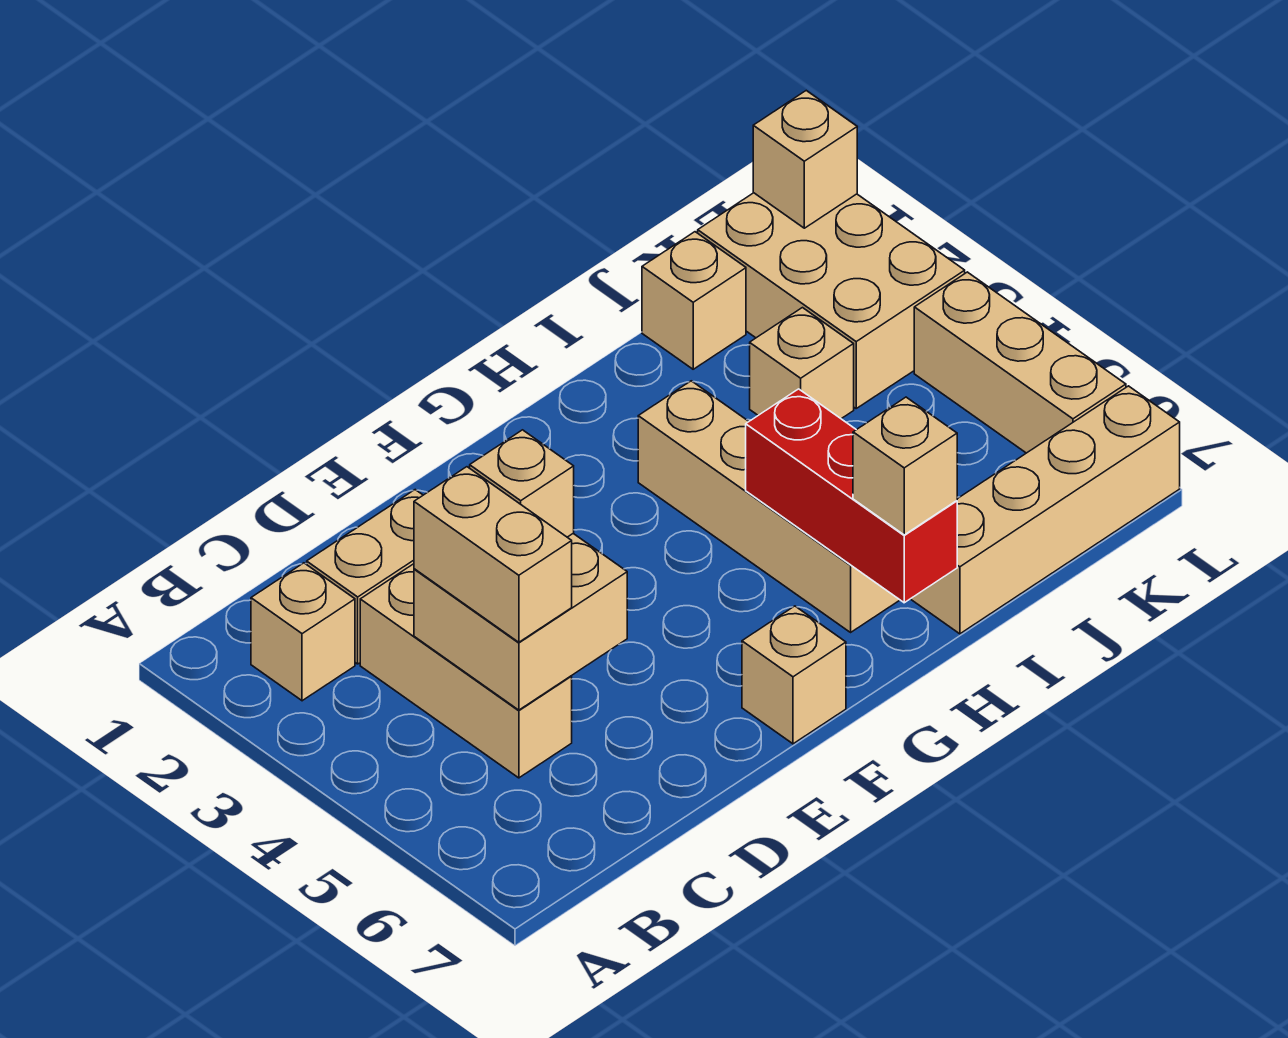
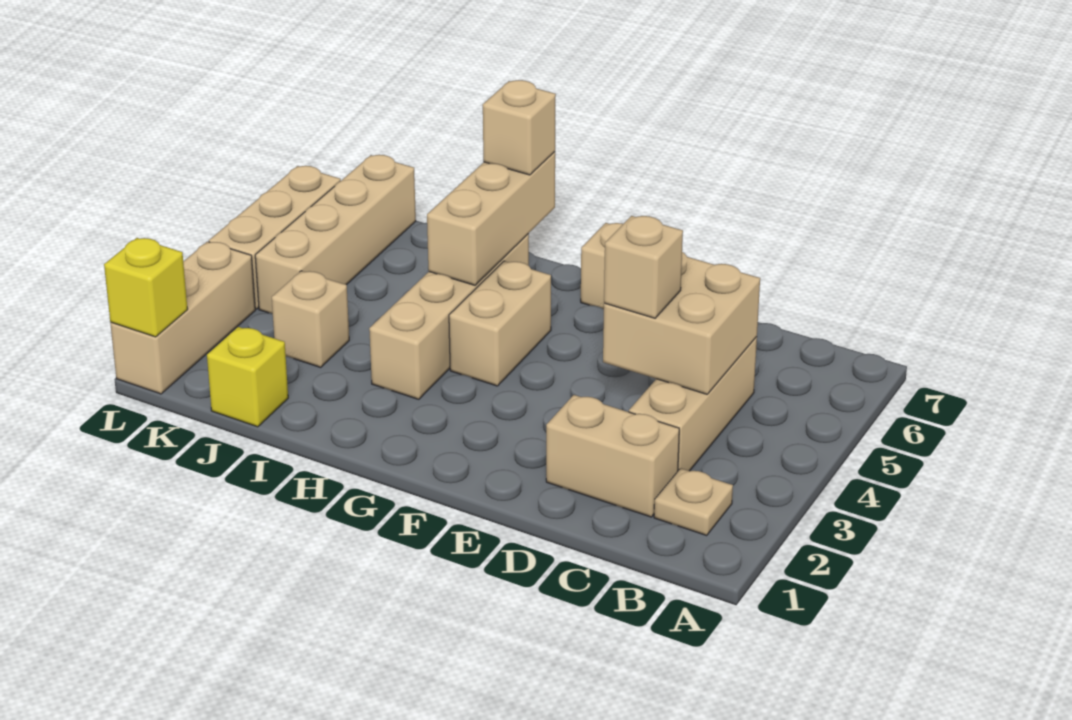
tan 1x1 brick [251,563,355,701] -> tan 1x1 plate [654,468,733,535]
tan 1x2 brick [414,467,572,642] -> tan 1x2 brick moved to [449,261,551,386]
red 1x3 brick [746,389,957,603] -> tan 1x3 brick [427,152,555,285]
tan 1x4 brick [911,386,1180,634] -> tan 1x4 brick turned to [255,155,416,314]
tan 1x1 brick [642,232,746,369] -> yellow 1x1 brick [207,327,288,427]
tan 2x3 brick [698,193,965,408] -> tan 1x3 brick [110,242,255,394]
tan 1x1 brick [753,91,857,228] -> yellow 1x1 brick [104,238,188,337]

